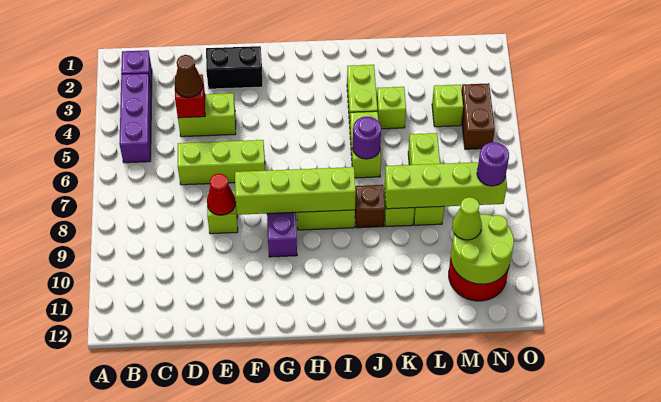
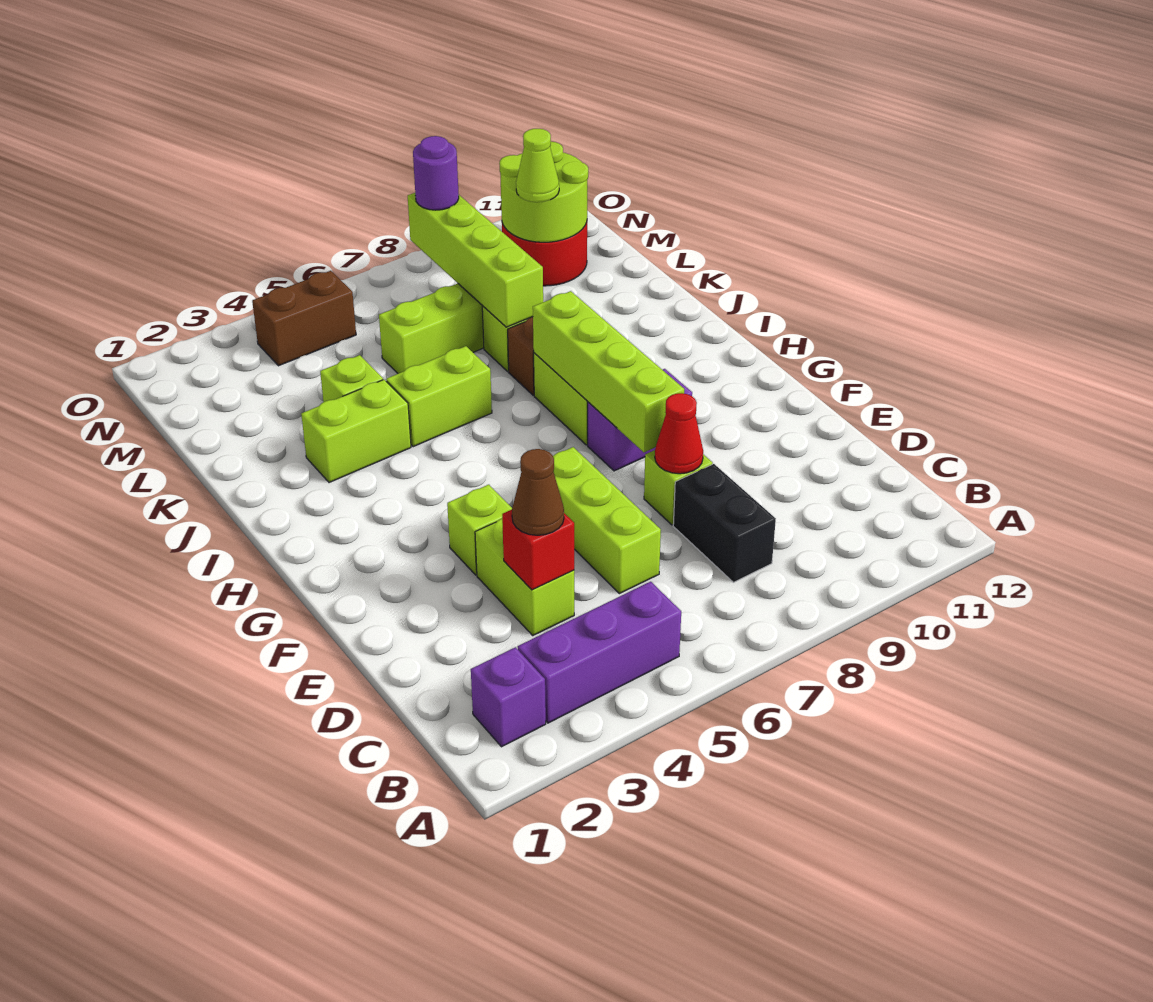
black 1x2 brick [206,46,263,89] -> black 1x2 brick moved to [673,464,776,582]
purple 1x1 round brick [353,116,381,159] -> none
lime 1x1 brick [432,85,463,127] -> lime 1x1 brick moved to [447,485,512,575]

